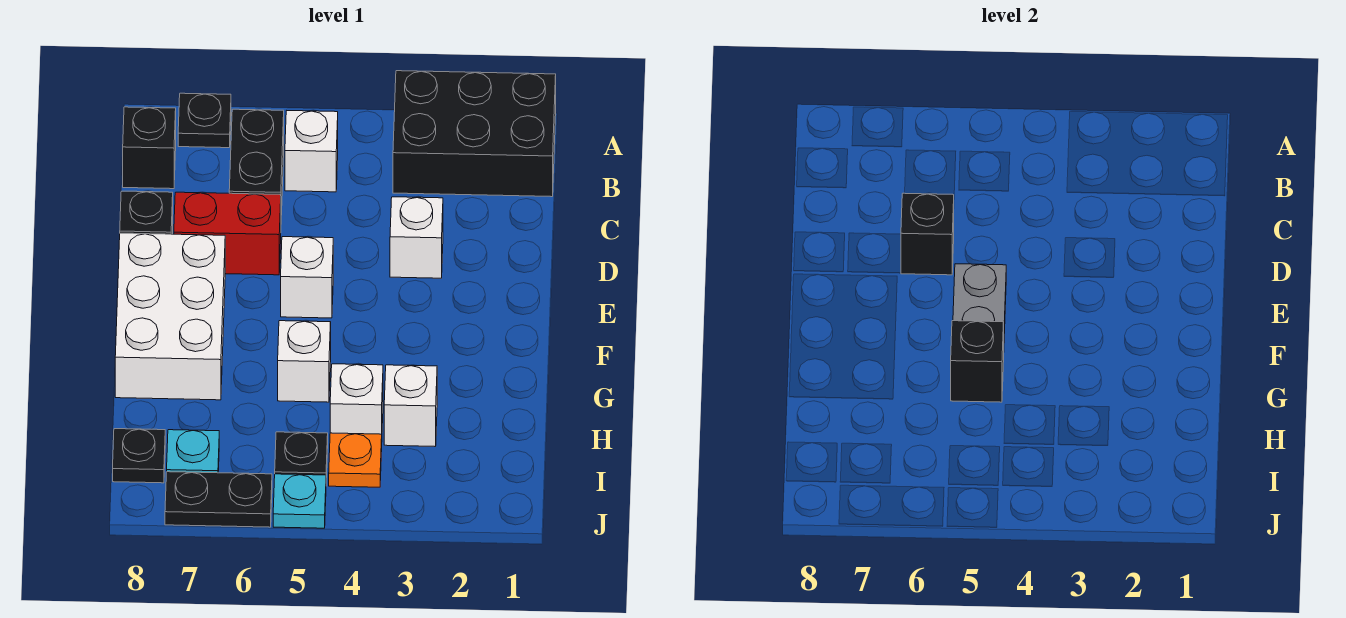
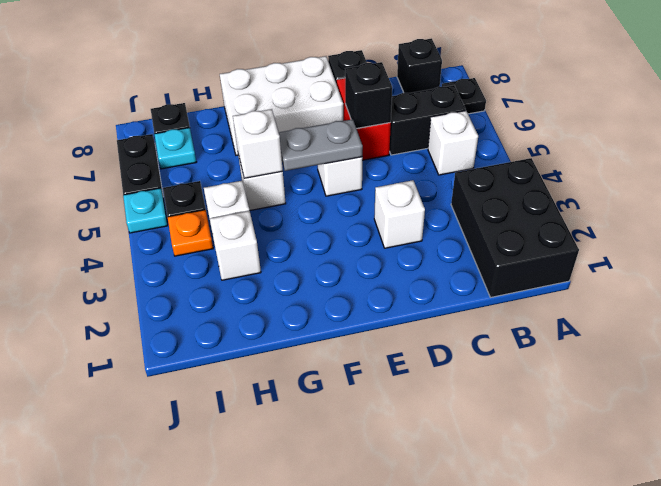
black 1x1 brick [951,321,1004,402] -> white 1x1 brick [233,109,283,179]

